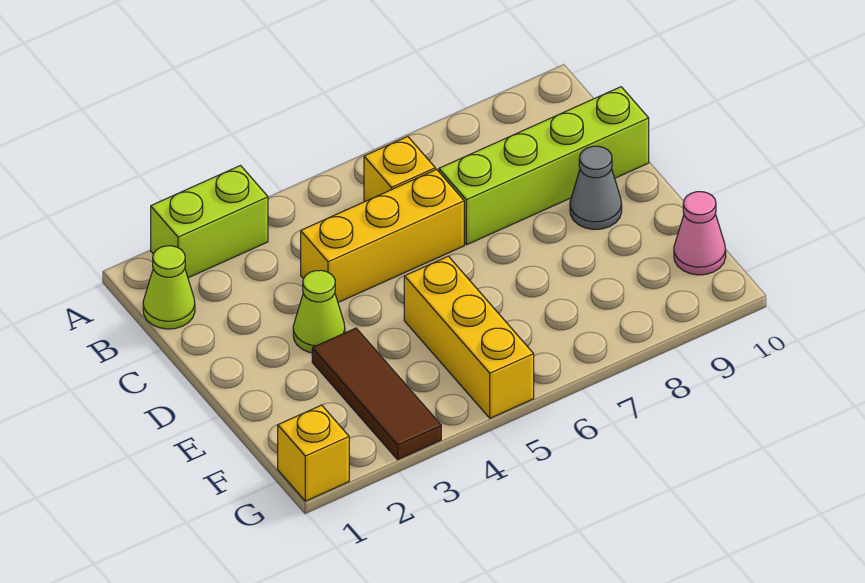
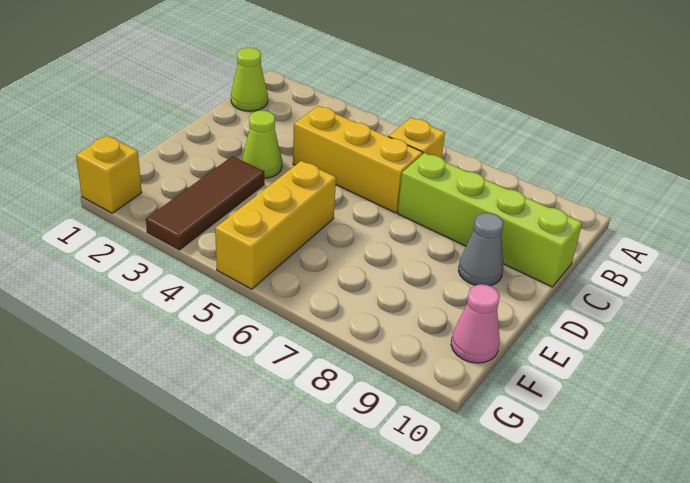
lime 1x2 brick [151,166,268,278] -> none

